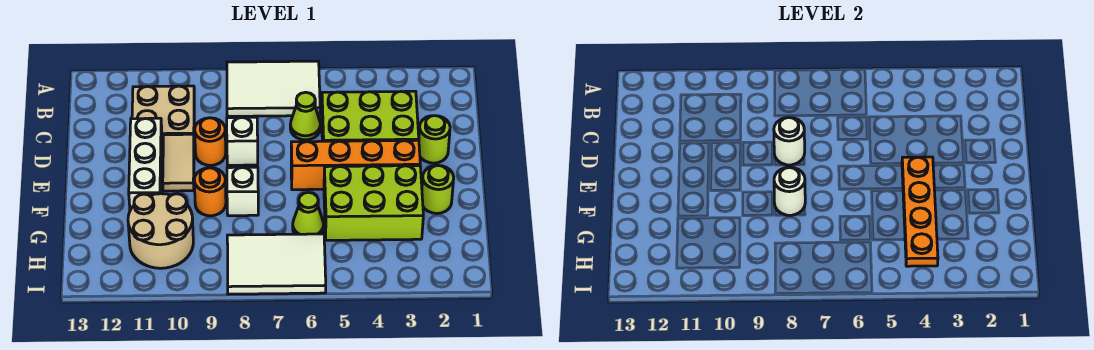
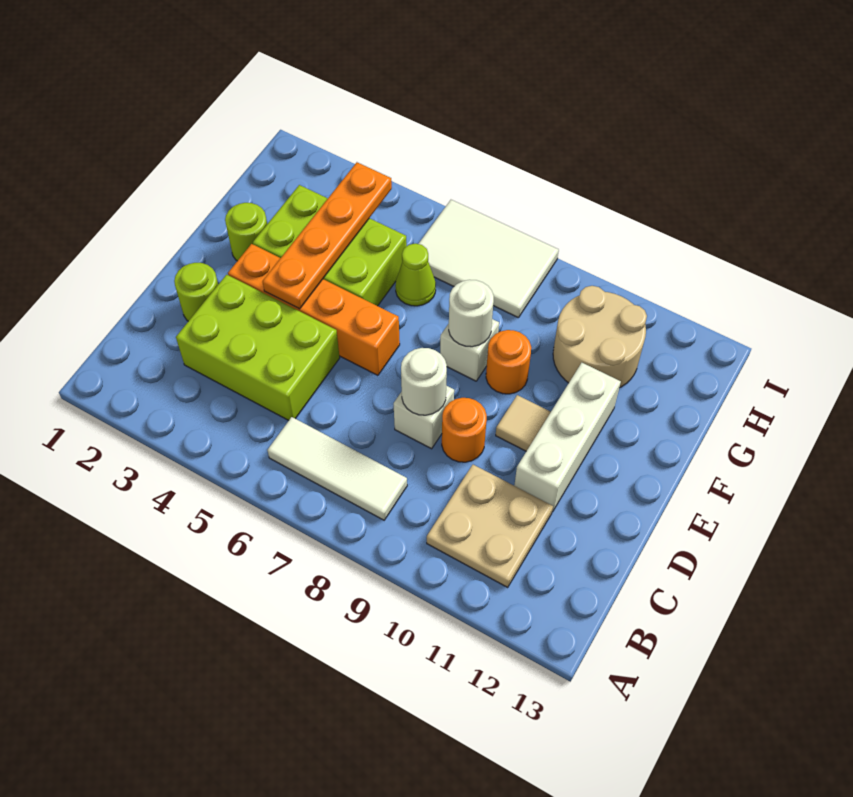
white 2x3 tile [227,61,320,116] -> white 1x3 tile [267,417,407,520]
lime 1x1 cone [290,92,320,140] -> none
tan 1x2 tile [163,134,194,191] -> tan 1x1 tile [496,395,551,451]

